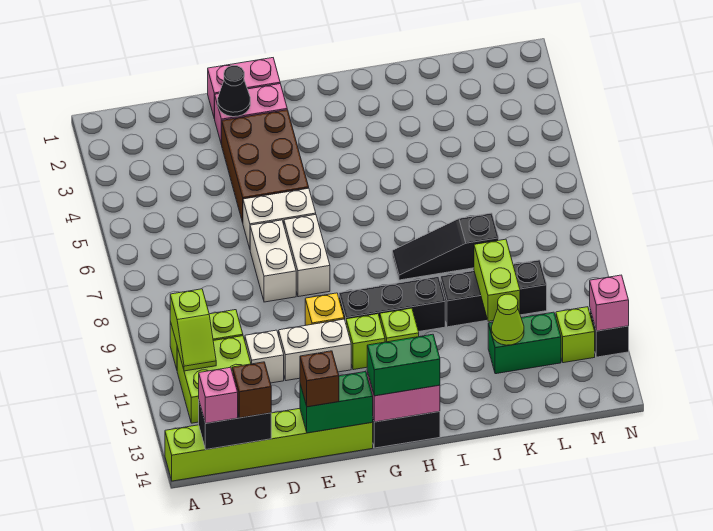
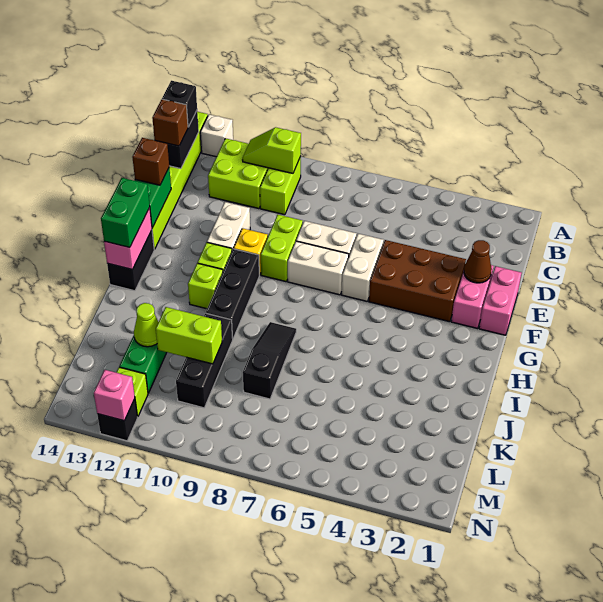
pink 1x1 brick [199,367,238,423] -> black 1x1 brick [162,81,197,127]
white 1x1 brick [245,330,284,383] -> white 1x1 brick moved to [200,114,233,157]
black 1x1 cone [218,66,250,117] -> brown 1x1 cone [464,240,492,283]
none -> lime 1x2 brick [261,215,303,282]

